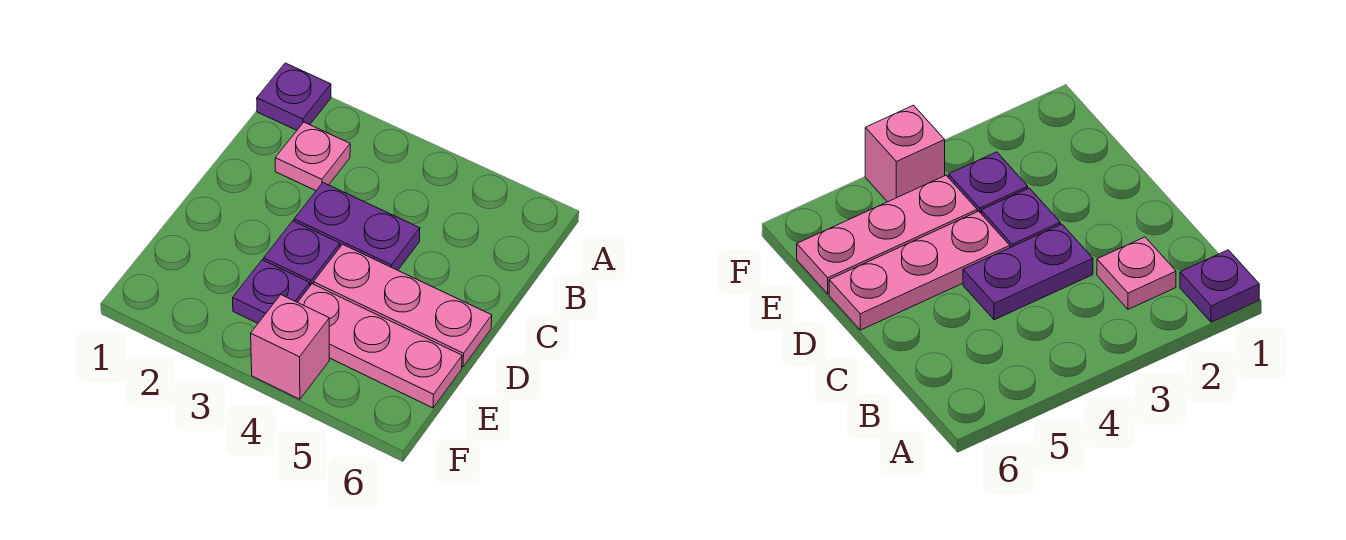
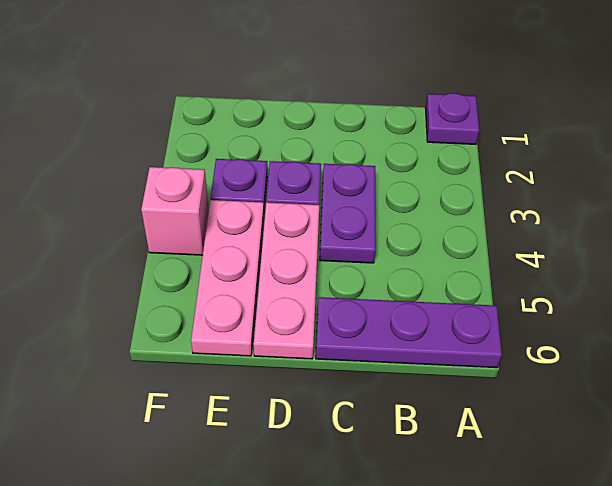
none -> purple 1x3 plate [316,297,502,368]
pink 1x1 plate [275,122,350,191] -> none

